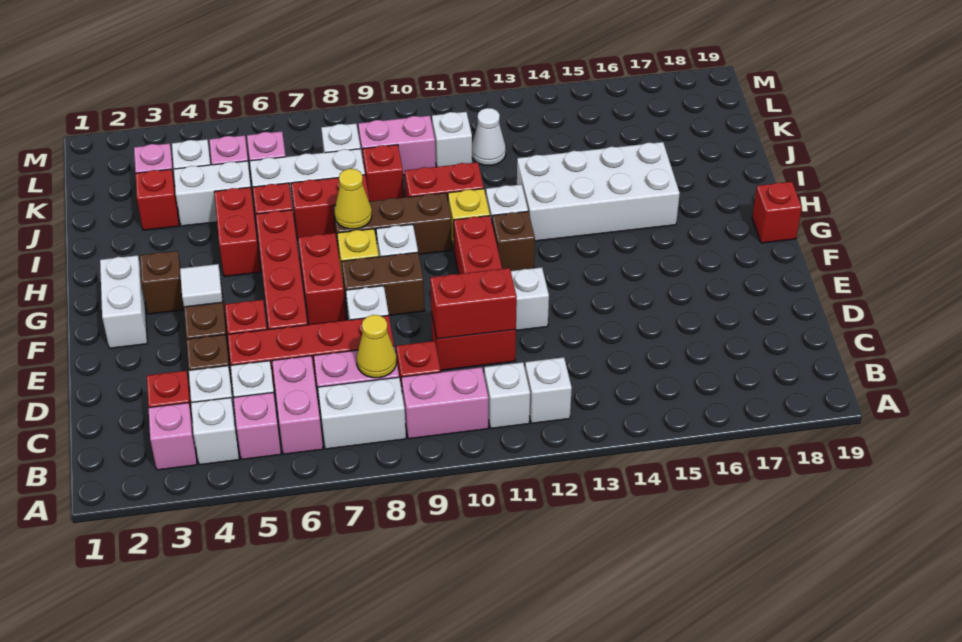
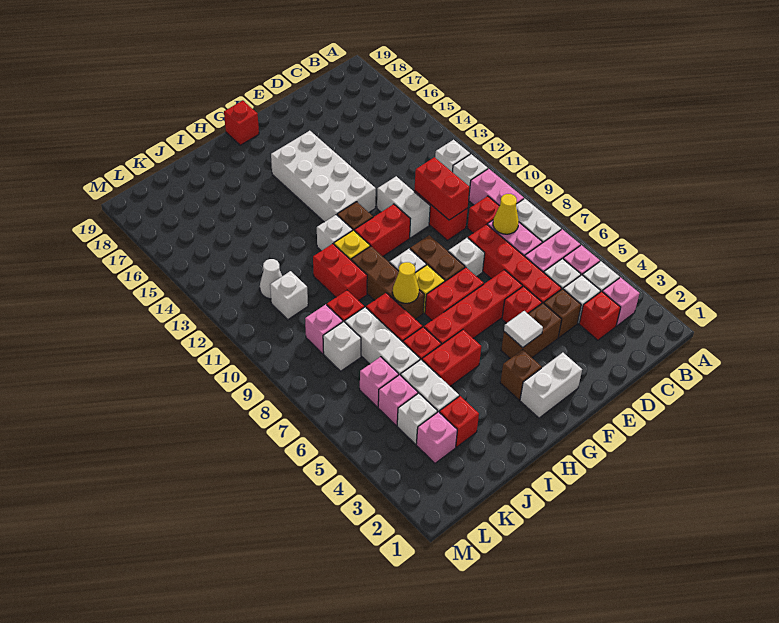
white 2x4 brick [517,142,680,241] -> white 2x4 brick moved to [271,131,376,222]
pink 1x2 brick [358,116,436,175] -> pink 1x1 brick [305,304,343,354]

